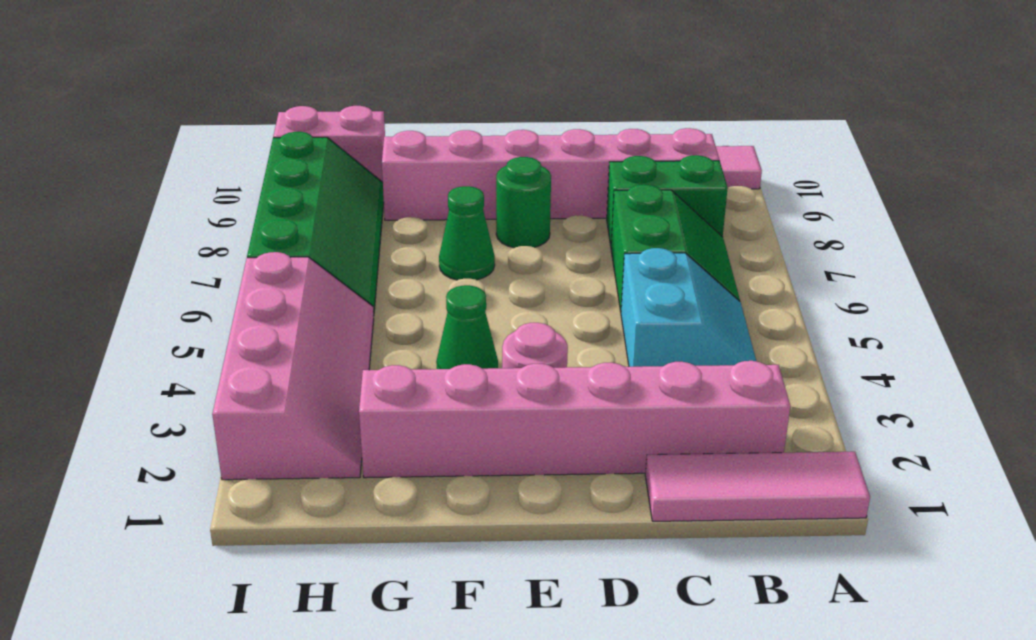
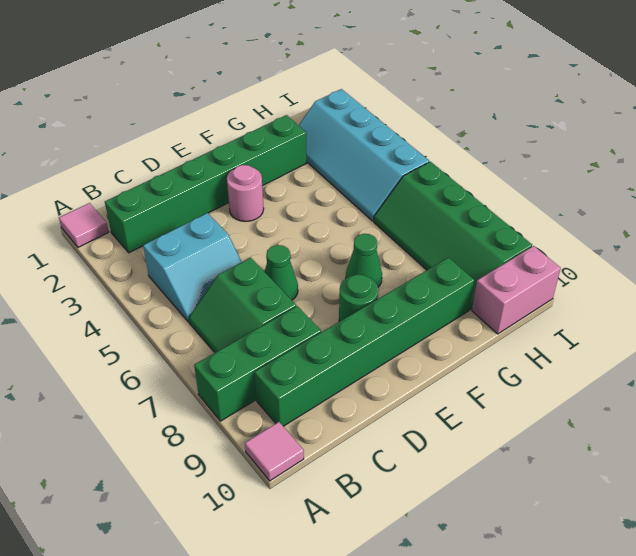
pink 1x3 tile [645,452,870,521] -> pink 1x1 tile [59,203,109,247]
pink 1x6 brick [359,361,790,478] -> green 1x6 brick [105,115,307,253]
cyan 2x2 slope [621,248,756,367] -> cyan 2x2 slope turned to [143,213,241,322]
green 1x2 brick [607,155,728,245] -> green 1x3 brick [194,306,321,421]
pink 1x6 brick [382,128,719,220] -> green 1x6 brick [255,257,474,426]
green 1x1 cone [436,285,498,369] -> green 1x1 cone moved to [265,245,298,300]
pink 2x4 slope [212,252,374,480] -> cyan 2x4 slope [299,89,429,221]

